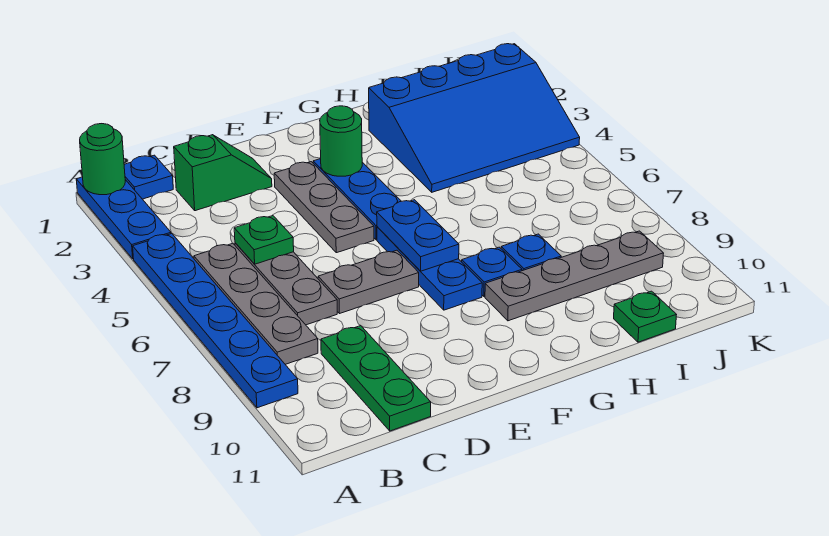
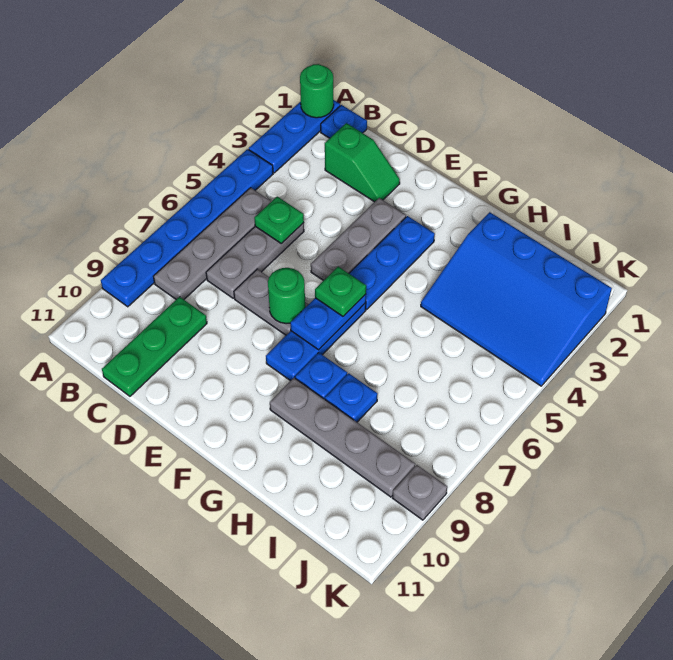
green 1x1 round brick [320,106,362,176] -> green 1x1 round brick moved to [268,268,305,323]
green 1x1 plate [614,291,677,342] -> green 1x1 plate moved to [315,267,366,316]
none -> grey 1x1 plate [393,465,447,520]

